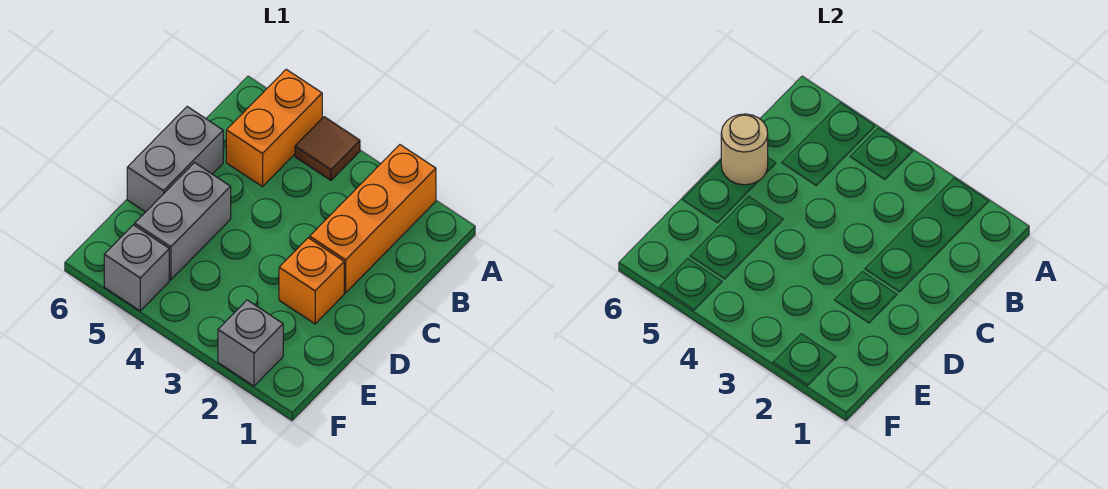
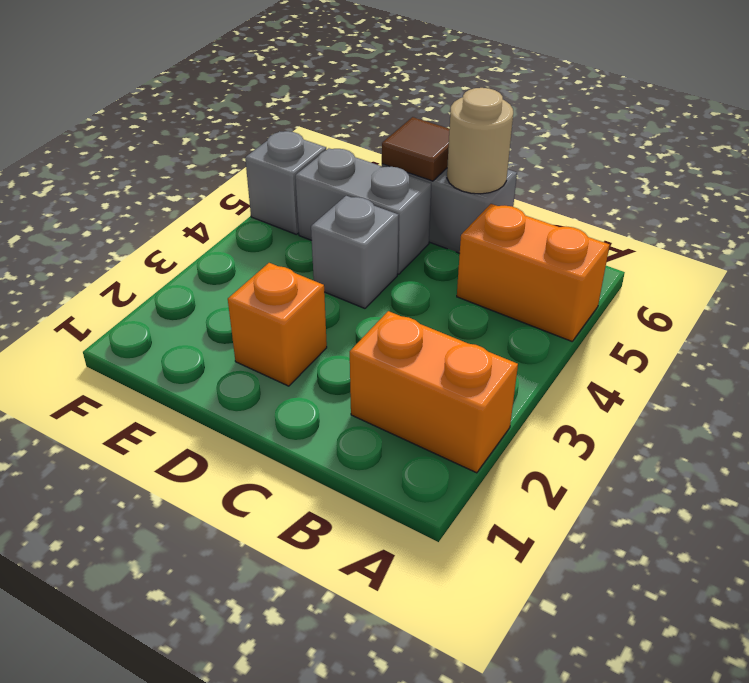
orange 1x3 brick [310,145,436,293] -> orange 1x2 brick [350,311,518,473]
brown 1x1 tile [295,117,360,180] -> brown 1x1 tile moved to [382,117,449,181]
grey 1x1 brick [218,300,283,386] -> grey 1x1 brick moved to [311,196,399,308]

